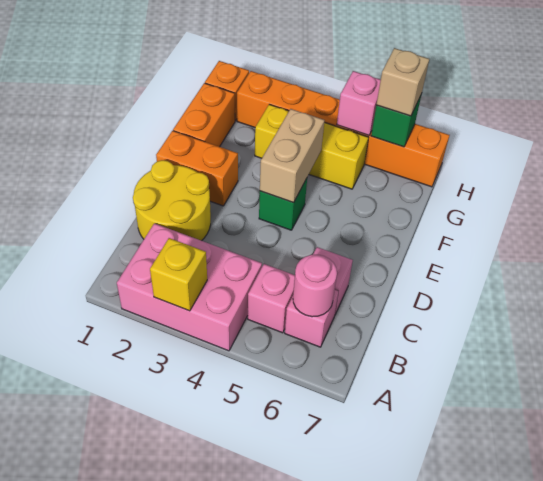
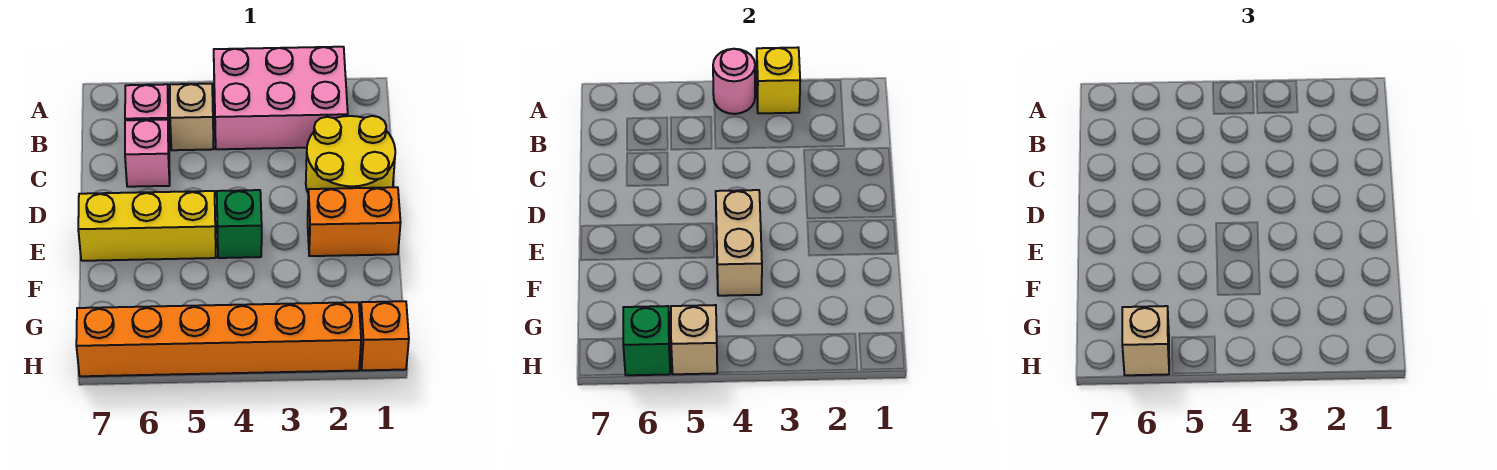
pink 1x1 brick [248,264,295,333] -> tan 1x1 brick [170,84,214,150]
pink 1x1 round brick [293,255,337,317] -> pink 1x1 round brick moved to [713,49,755,114]
orange 1x2 brick [173,83,235,147] -> none
yellow 1x3 brick [255,104,369,189] -> yellow 1x3 brick moved to [78,191,216,261]
pink 1x1 brick [337,71,381,135] -> tan 1x1 brick [671,305,717,374]

